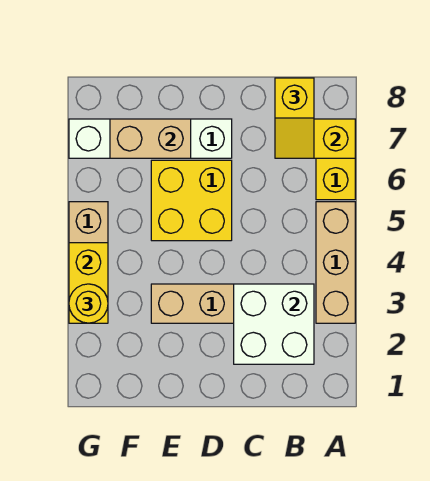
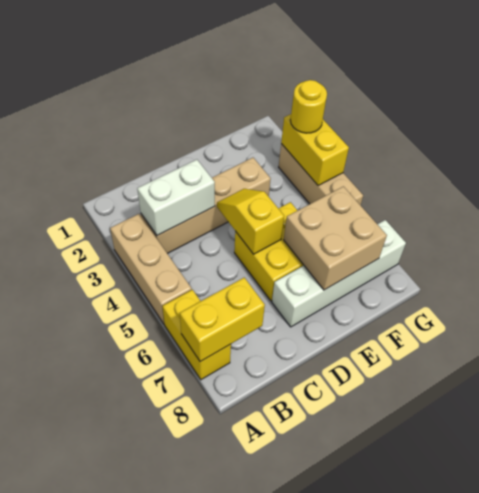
white 2x2 brick [234,284,314,364] -> white 1x2 brick [137,160,215,235]
yellow 1x2 slope [275,78,314,158] -> yellow 1x2 slope moved to [217,189,284,254]
tan 1x2 brick [110,119,191,158] -> tan 2x2 brick [284,186,387,290]

